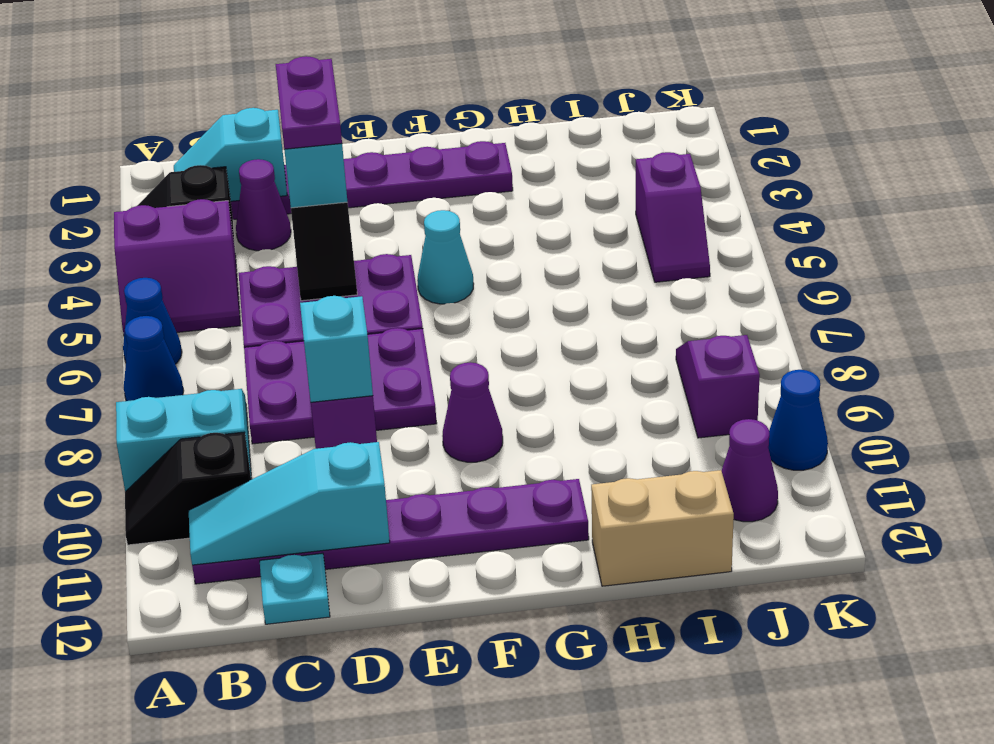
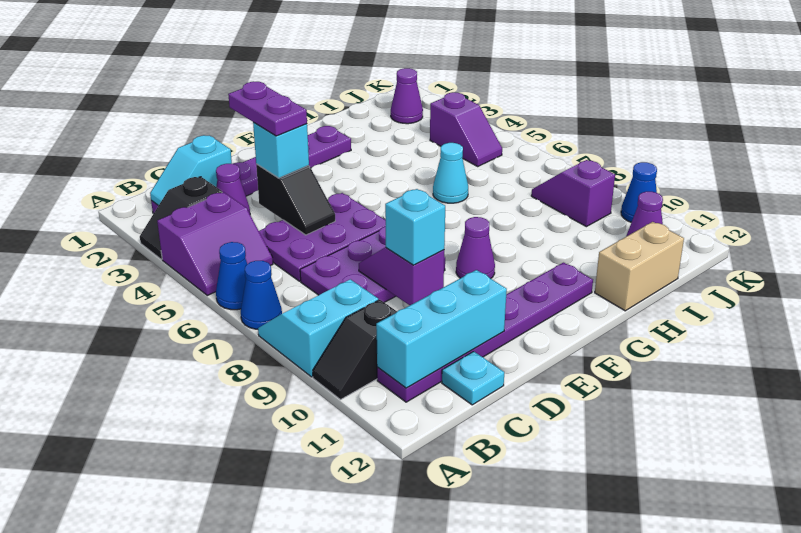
cyan 1x3 slope [189,442,390,565] -> cyan 1x3 brick [376,270,507,388]
cyan 1x1 cone [417,210,474,304] -> cyan 1x1 cone moved to [433,143,468,203]
none -> purple 1x1 cone [391,68,423,124]

